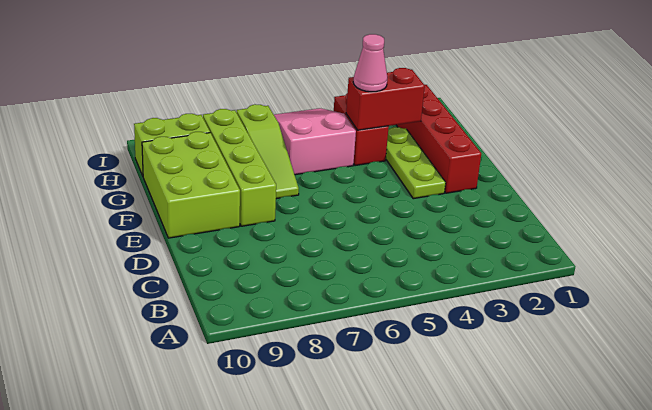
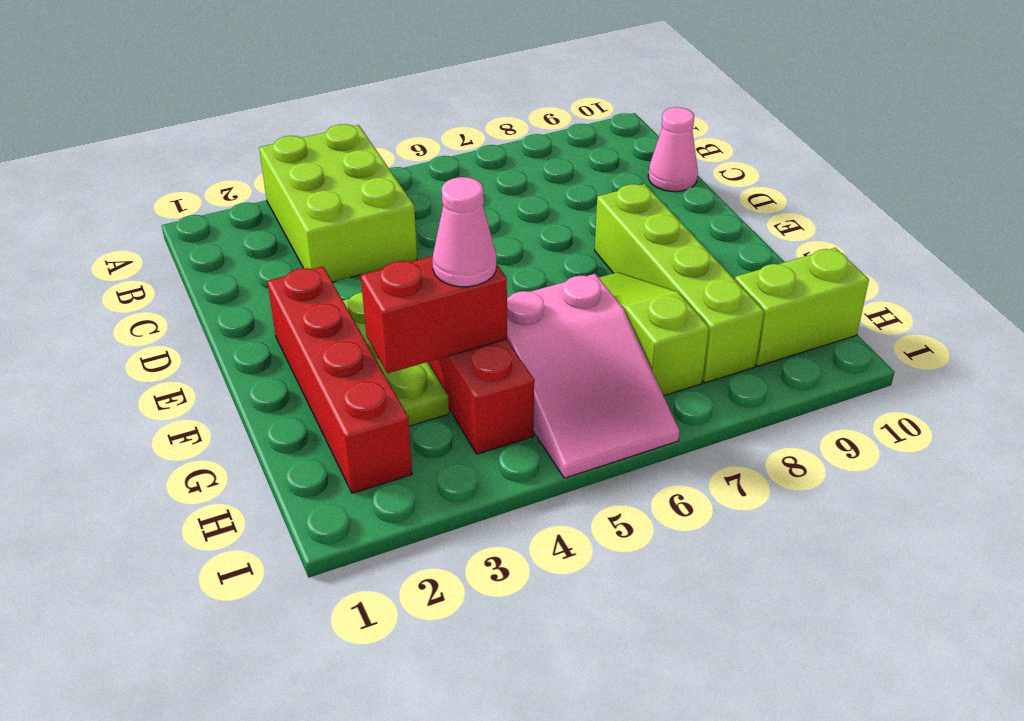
none -> pink 1x1 cone [648,107,698,192]
lime 2x3 brick [142,132,240,238] -> lime 2x3 brick moved to [259,124,417,282]

